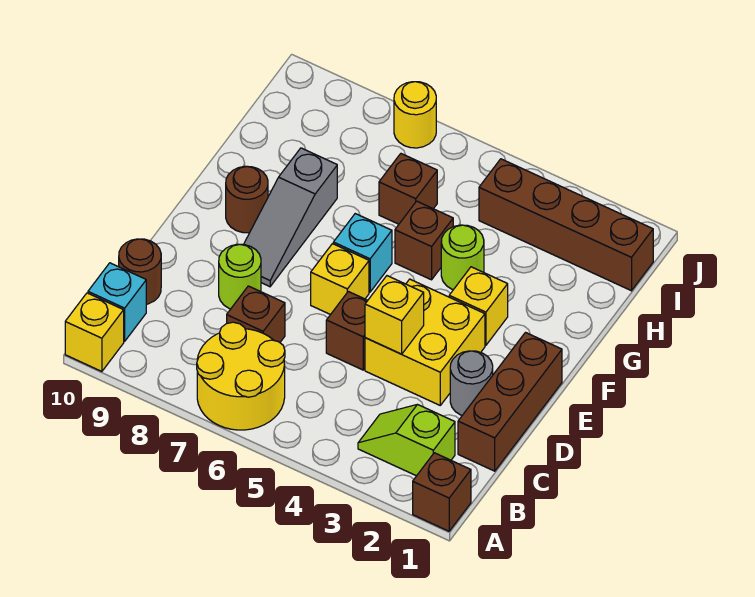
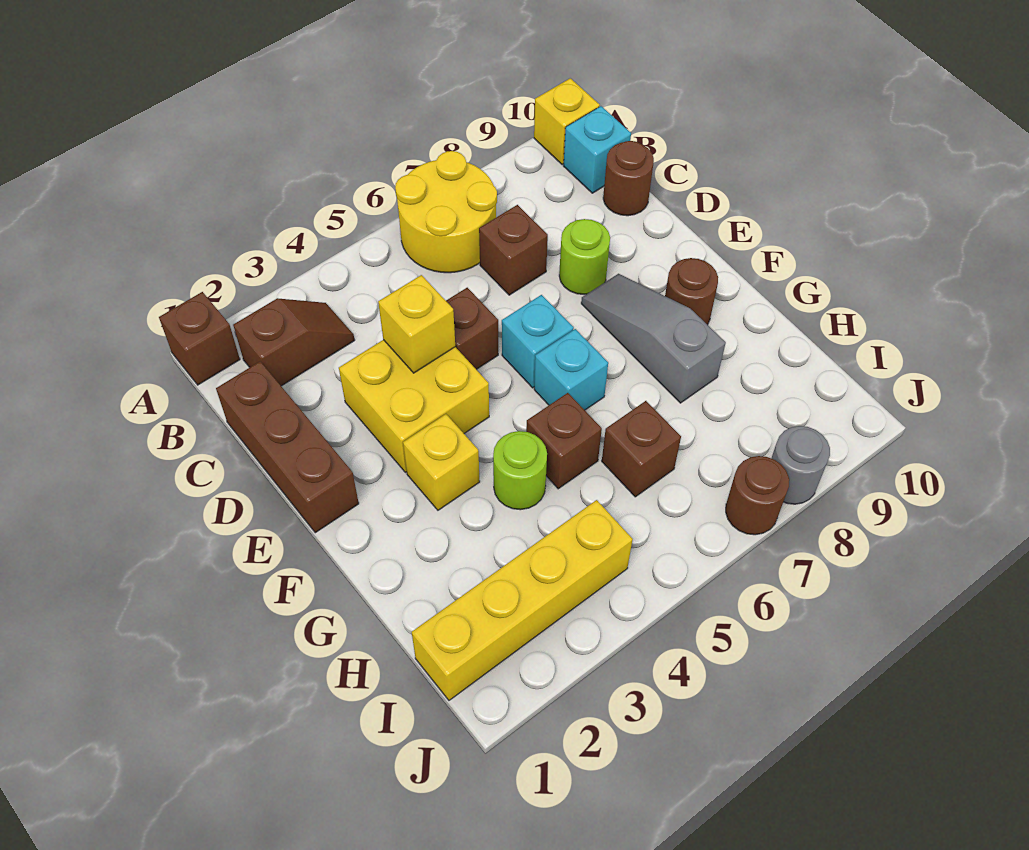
lime 1x2 slope [358,404,455,476] -> brown 1x2 slope [233,298,355,386]
grey 1x1 round brick [450,351,493,415] -> grey 1x1 round brick moved to [771,426,830,504]
yellow 1x1 brick [311,244,369,315] -> cyan 1x1 brick [502,295,574,388]
brown 1x4 brick [479,159,653,291] -> yellow 1x4 brick [412,500,633,700]
yellow 1x1 round brick [394,82,436,148] -> brown 1x1 round brick [726,456,789,535]

